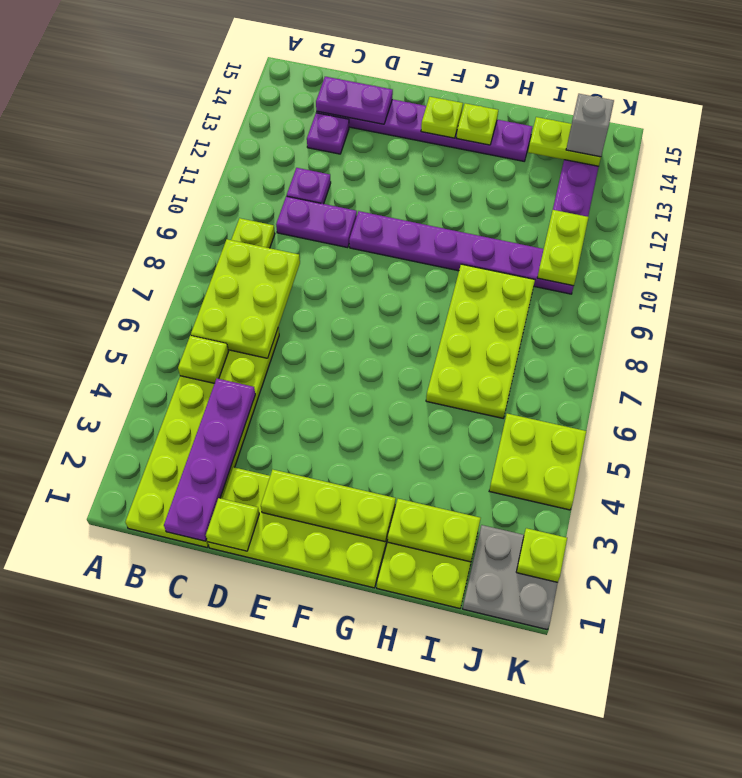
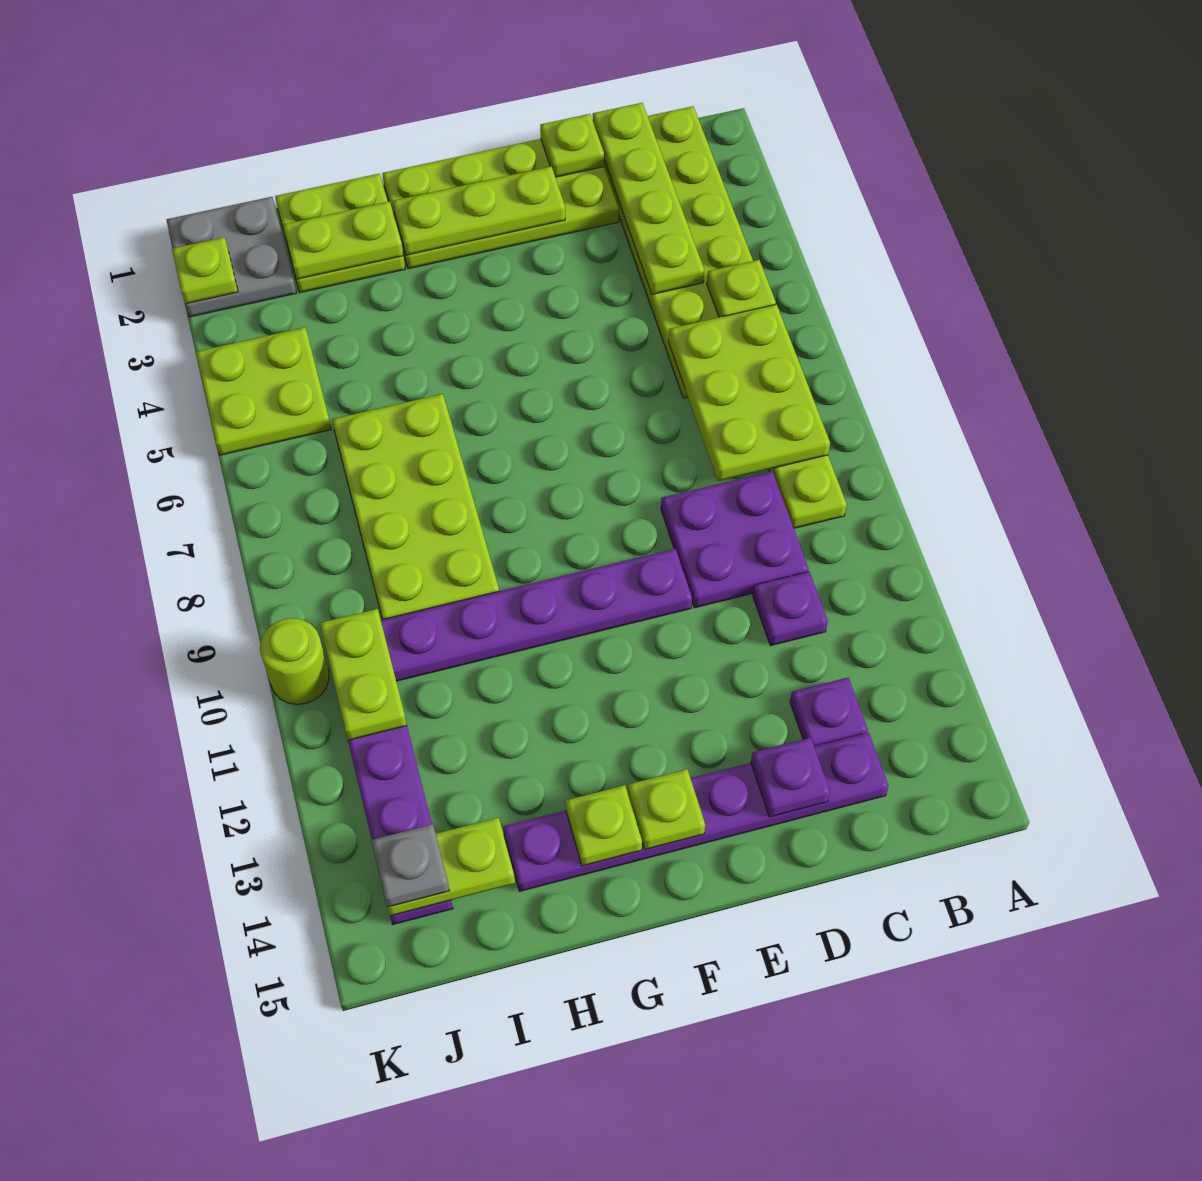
purple 1x4 plate [164,379,255,541] -> lime 1x4 plate [593,103,704,294]
purple 1x2 plate [276,196,357,248] -> purple 2x2 plate [661,471,809,608]
purple 1x2 plate [316,77,393,124] -> purple 1x1 plate [751,738,830,817]
grey 1x1 brick [566,94,614,157] -> grey 1x1 plate [371,824,450,907]
none -> lime 1x1 round brick [260,618,329,704]

